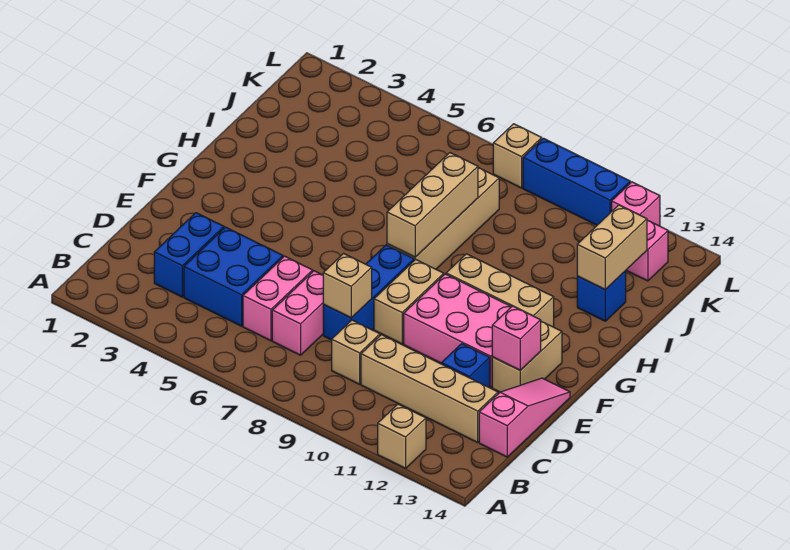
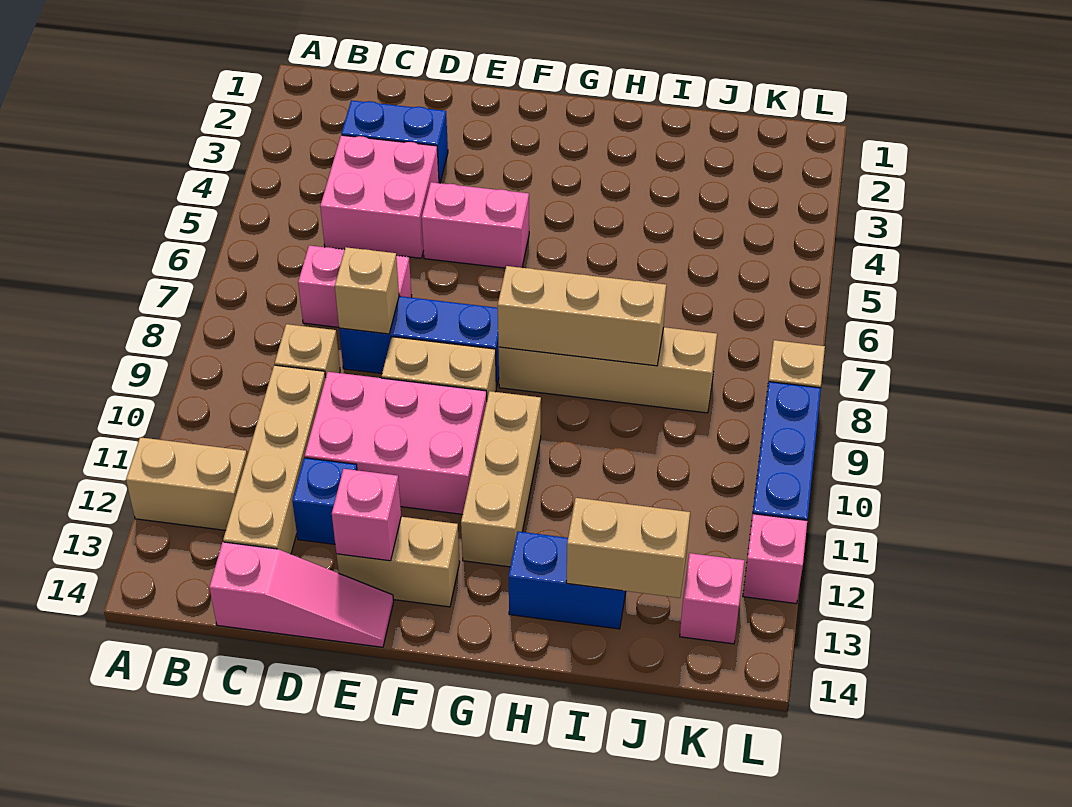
tan 1x1 brick [378,404,426,468] -> tan 1x2 brick [126,437,247,530]
blue 2x2 brick [184,227,283,326] -> pink 2x2 brick [320,135,439,258]
pink 1x2 brick [243,256,313,341] -> pink 1x2 brick moved to [422,182,529,268]
pink 2x3 brick [404,274,511,388] -> pink 2x3 brick turned to [305,372,487,514]
blue 1x1 brick [577,271,626,321] -> blue 1x2 brick [509,532,626,629]

